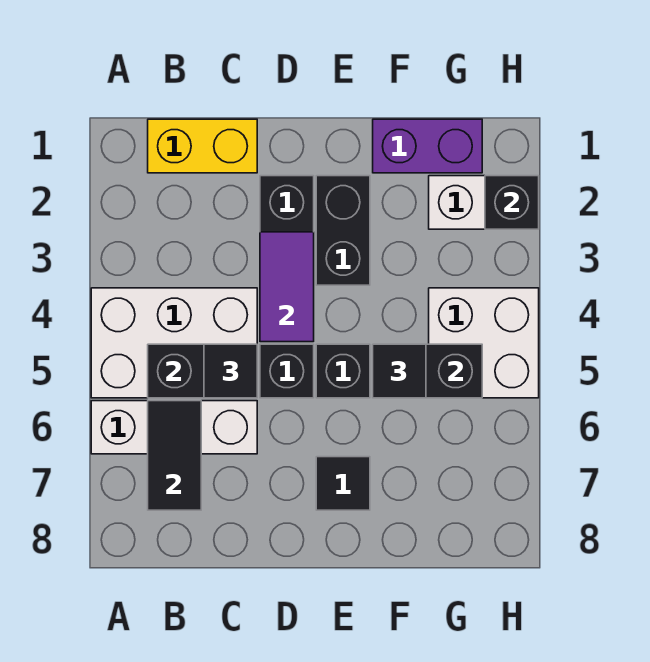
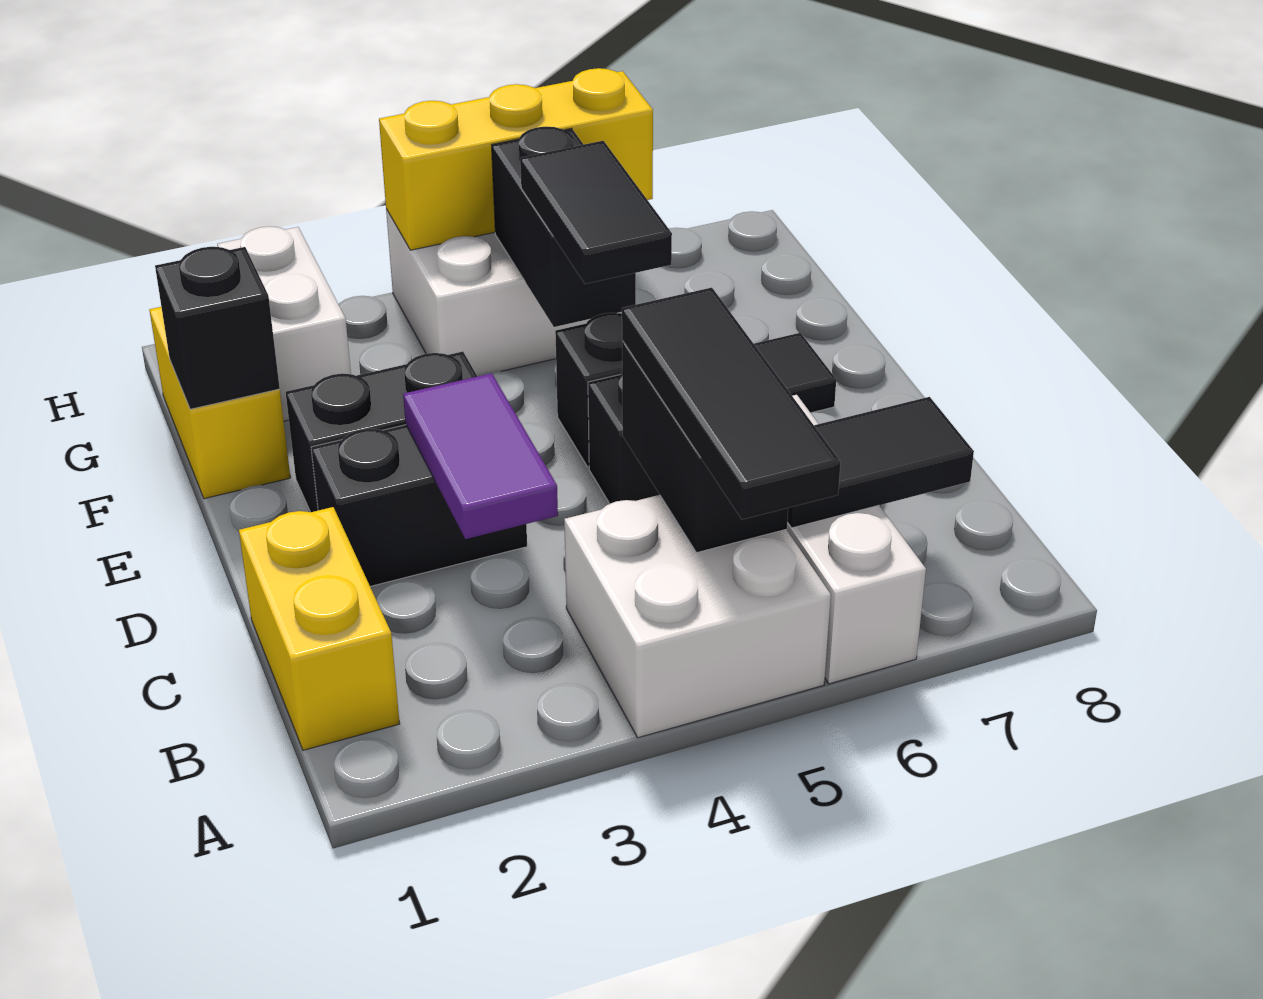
white 2x3 brick [91,288,257,398] -> white 2x2 brick [564,495,831,738]
black 1x1 tile [204,344,257,398] -> black 1x3 tile [622,288,841,520]
purple 1x2 tile [260,232,314,342] -> purple 1x2 tile turned to [403,373,558,539]
purple 1x2 brick [373,119,482,173] -> yellow 1x2 brick [149,307,290,499]
black 1x1 tile [373,344,426,398] -> black 1x2 tile [520,141,672,284]
black 1x1 brick [485,176,539,229] -> black 1x1 brick moved to [155,247,280,409]
none -> yellow 1x3 brick [379,68,653,250]

